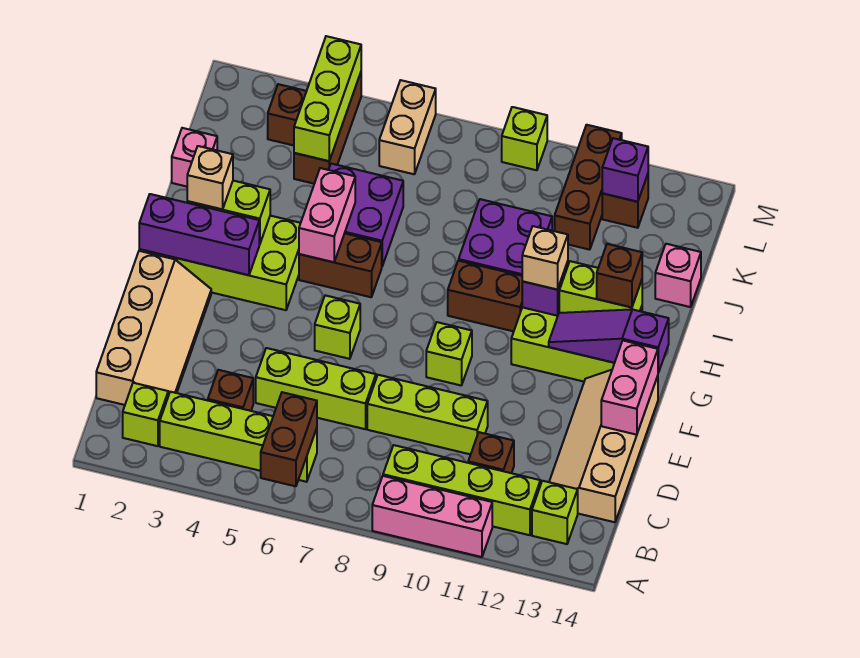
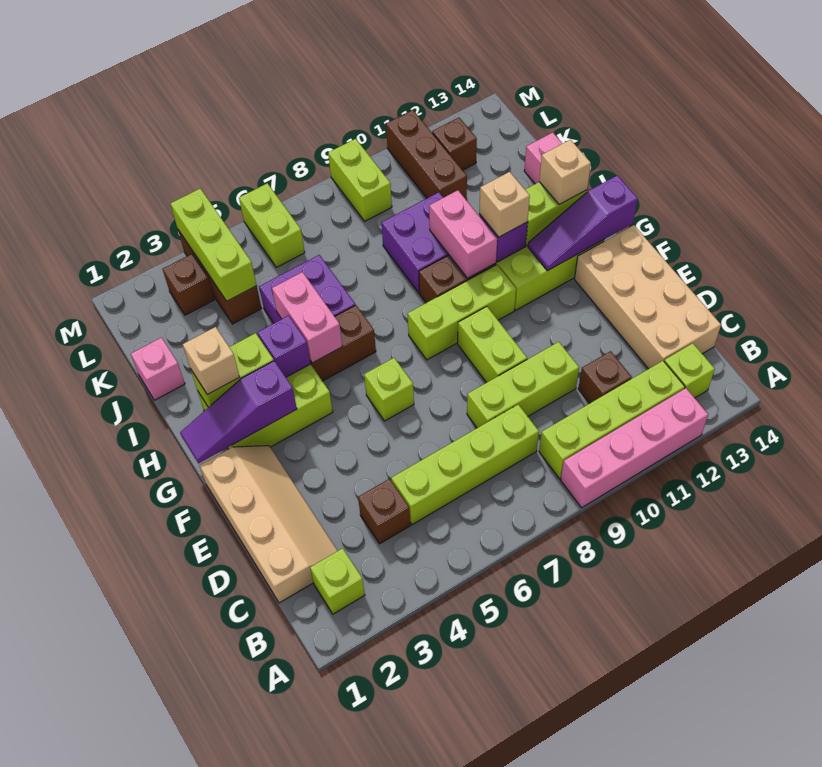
brown 1x2 brick [261,392,317,486] -> none
pink 1x3 brick [372,476,492,557] -> pink 1x4 brick [561,388,708,508]
lime 1x4 brick [160,392,317,482] -> lime 1x4 brick moved to [391,404,539,525]
tan 2x4 slope [549,370,658,522] -> tan 2x4 brick [574,225,721,369]
lime 1x3 brick [256,348,376,429] -> lime 1x3 brick moved to [408,265,516,360]
pink 1x2 brick [601,341,658,435] -> pink 1x2 brick moved to [429,190,497,278]
lime 1x1 brick [426,322,472,385] -> lime 1x2 brick [458,306,527,383]
purple 1x3 brick [139,194,259,275] -> purple 1x3 slope [180,361,297,463]
brown 1x1 brick [597,244,642,307] -> tan 1x1 brick [539,140,591,205]
tan 1x2 brick [379,80,436,174] -> lime 1x2 brick [239,183,305,267]
purple 1x1 brick [602,138,648,202] -> purple 1x1 brick moved to [258,316,311,377]
lime 1x1 brick [502,107,547,170] -> lime 1x2 brick [328,139,392,221]

